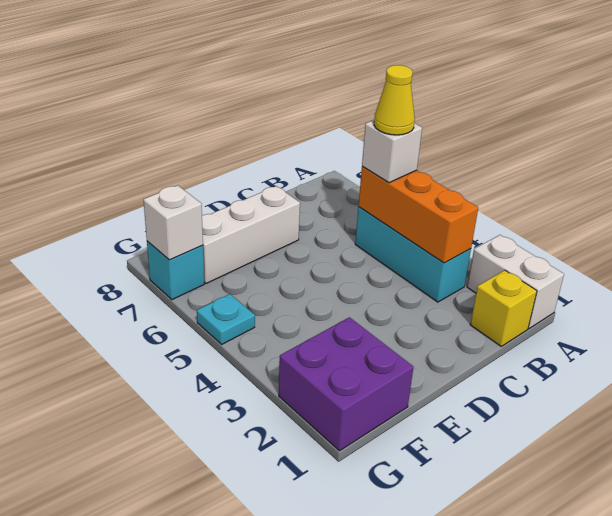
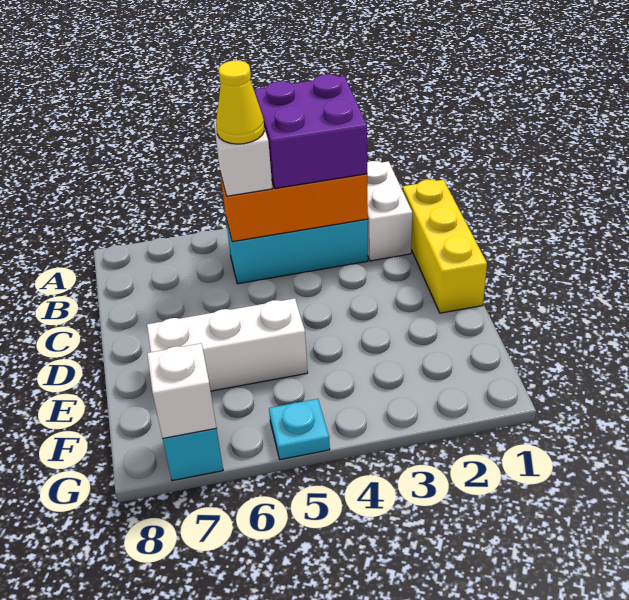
white 1x2 brick [467,235,564,329] -> white 1x2 brick turned to [367,161,412,261]
yellow 1x1 brick [470,270,537,346] -> yellow 1x3 brick [403,179,487,313]
white 1x3 brick [202,186,300,283] -> white 1x3 brick turned to [147,298,308,391]
purple 2x2 brick [279,317,413,451] -> purple 2x2 brick moved to [254,74,367,189]

